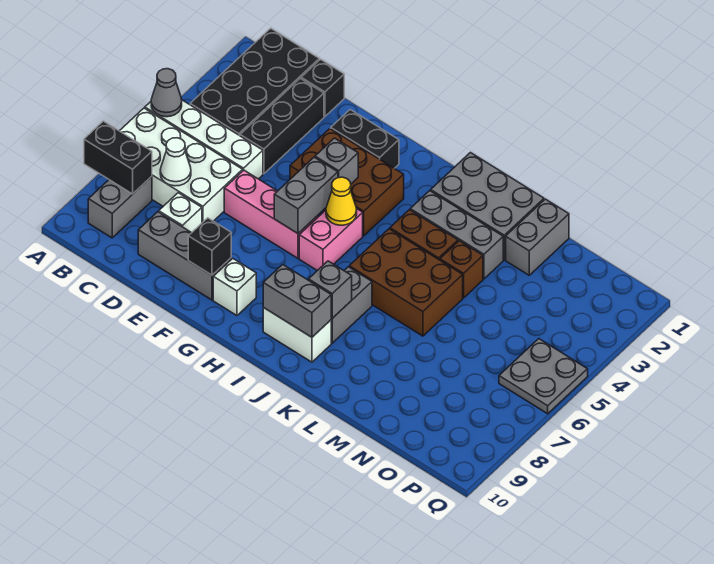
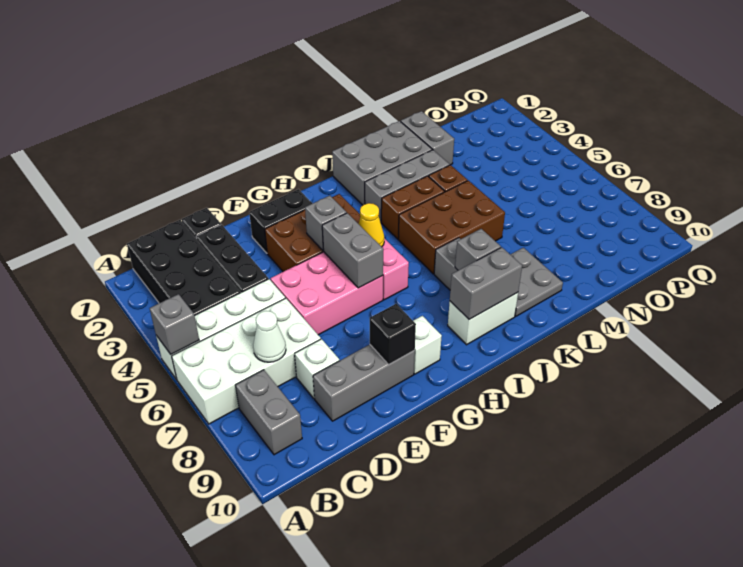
grey 1x1 cone [151,69,182,117] -> grey 1x1 brick [150,294,199,354]
black 1x2 brick [84,121,152,194] -> none
pink 1x3 brick [224,170,317,258] -> pink 2x3 brick [270,252,383,335]
grey 2x2 plate [499,339,588,414] -> grey 2x2 plate moved to [510,248,563,316]

